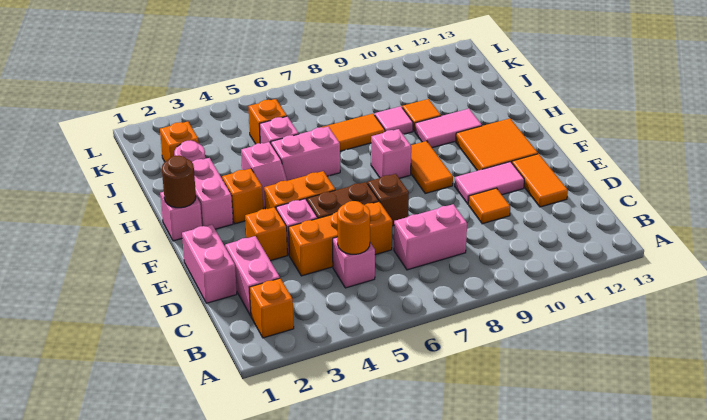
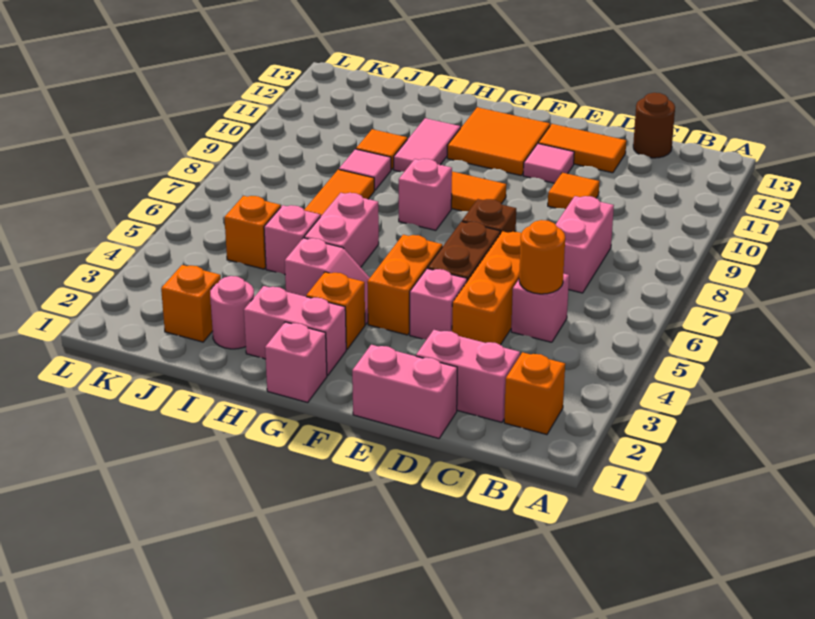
orange 1x1 brick [245,207,287,261] -> none
pink 1x2 tile [455,162,524,204] -> pink 1x1 tile [523,144,574,183]
brown 1x1 round brick [162,156,196,208] -> brown 1x1 round brick moved to [633,93,675,158]

